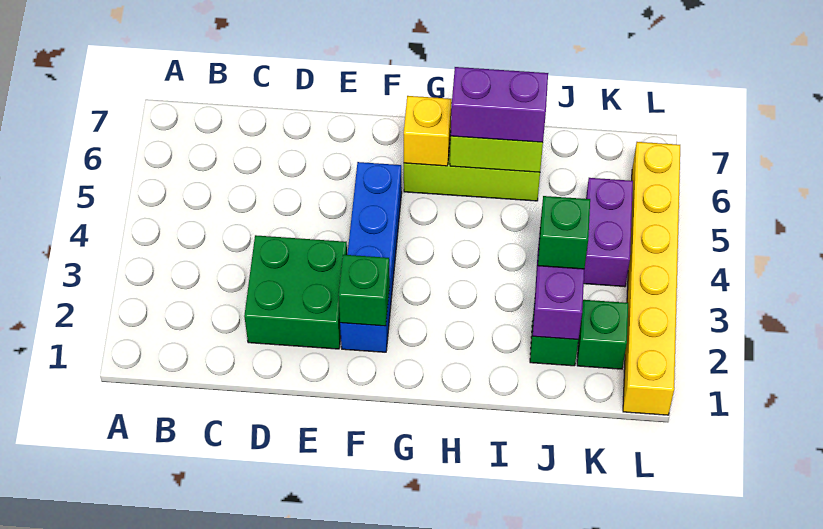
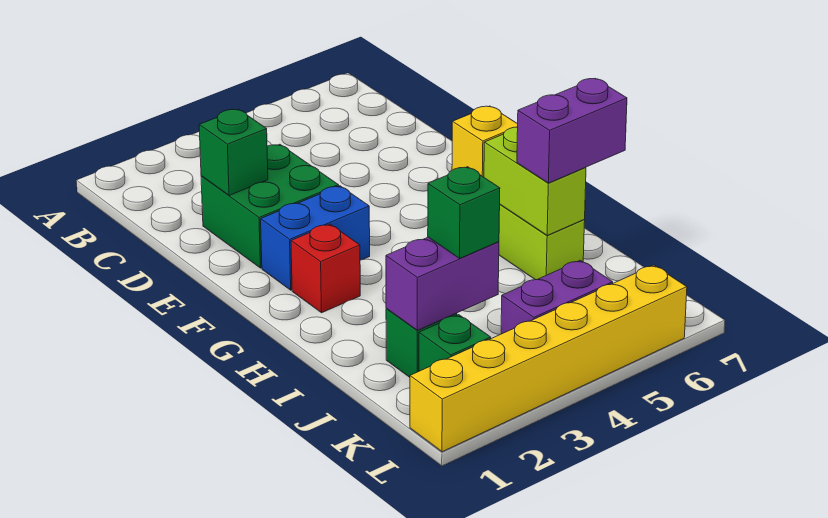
blue 1x4 brick [340,162,402,352] -> blue 1x2 brick [261,186,370,290]
green 1x1 brick [339,255,390,326] -> green 1x1 brick moved to [199,109,268,195]
none -> red 1x1 brick [291,224,360,313]
purple 1x2 brick [451,67,548,142] -> purple 1x2 brick turned to [517,79,627,183]

